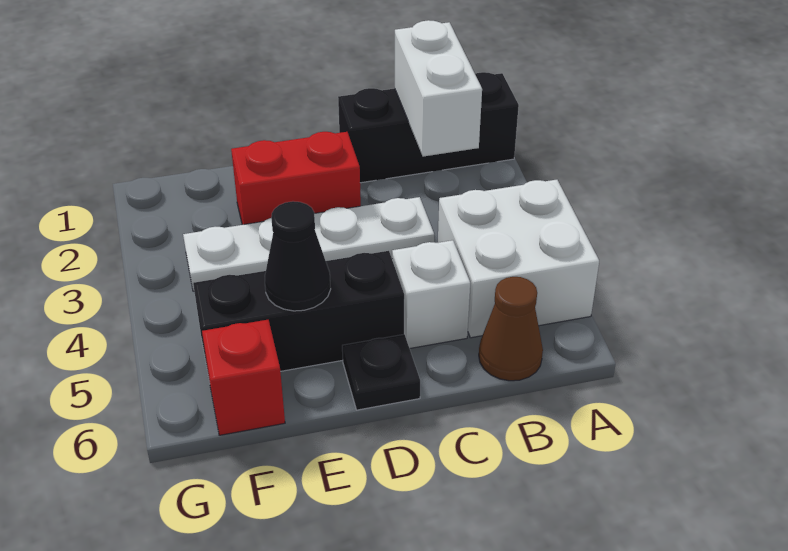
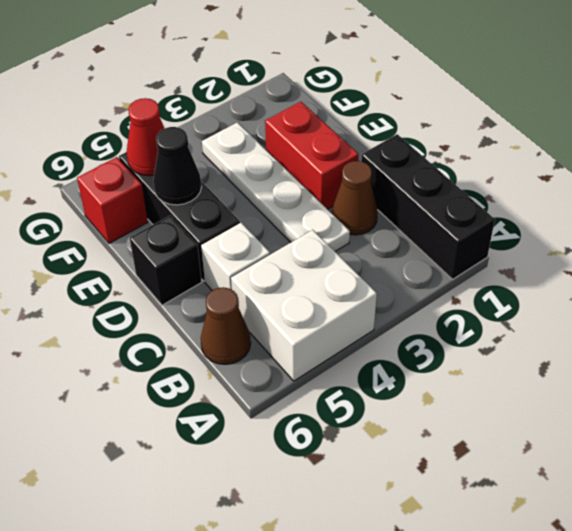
white 1x2 brick [395,20,482,157] -> none
none -> brown 1x1 cone [332,161,378,235]
black 1x1 plate [342,334,420,410] -> black 1x1 brick [130,215,202,305]
none -> red 1x1 cone [127,98,164,176]

